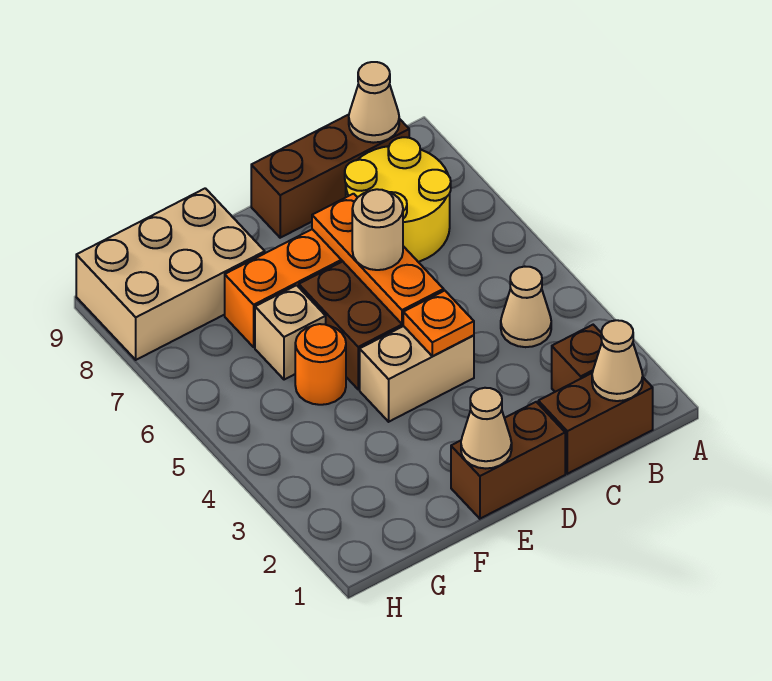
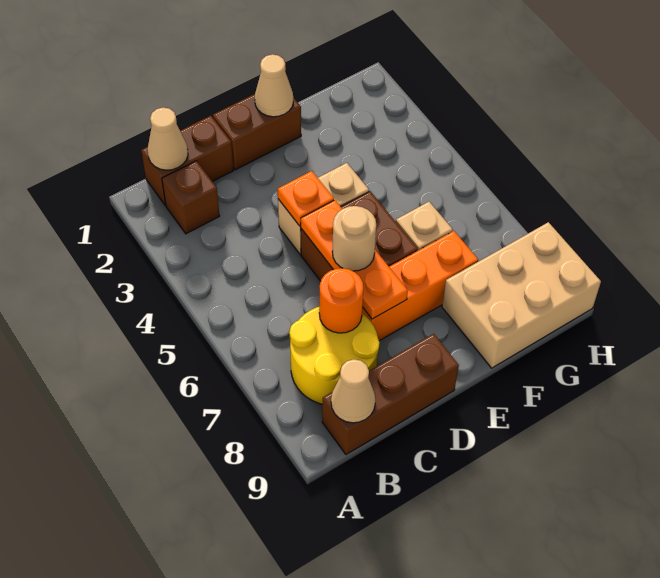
tan 1x1 cone [501,266,551,347] -> none
orange 1x1 round brick [295,324,346,405] -> orange 1x1 round brick moved to [319,268,363,333]

